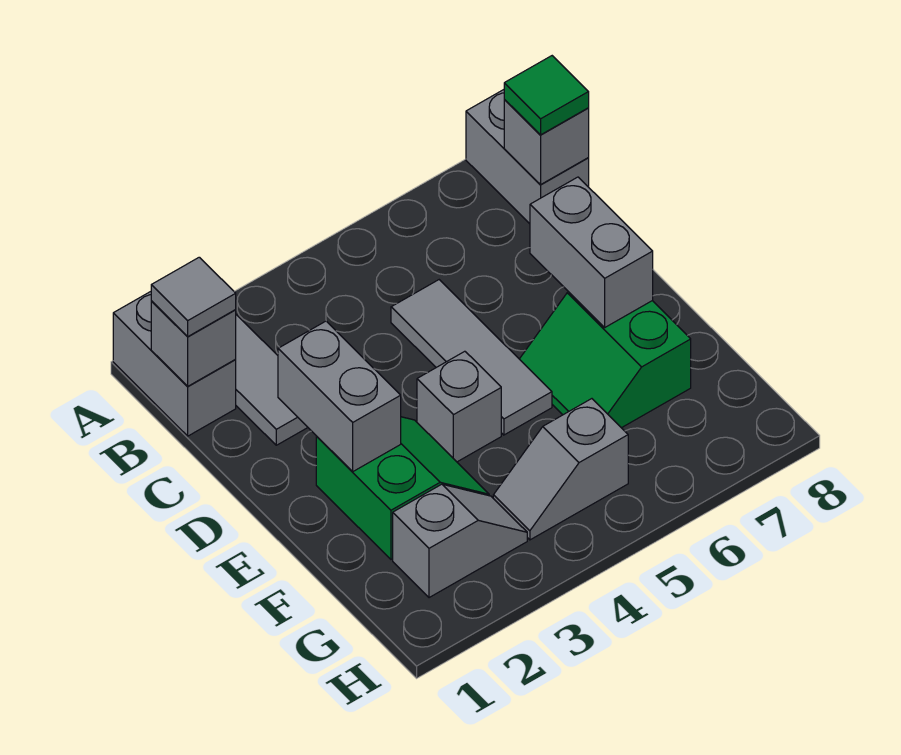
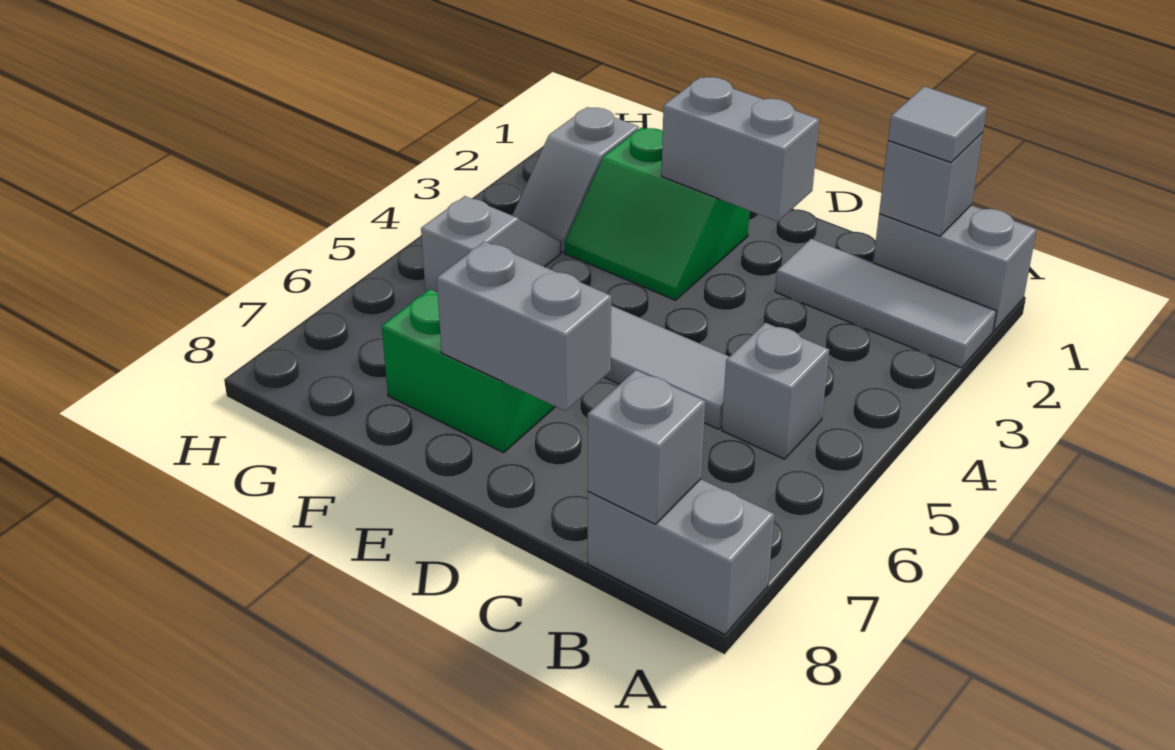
green 1x1 tile [504,56,589,135] -> none
grey 1x1 brick [417,351,501,462] -> grey 1x1 brick moved to [722,323,829,459]

